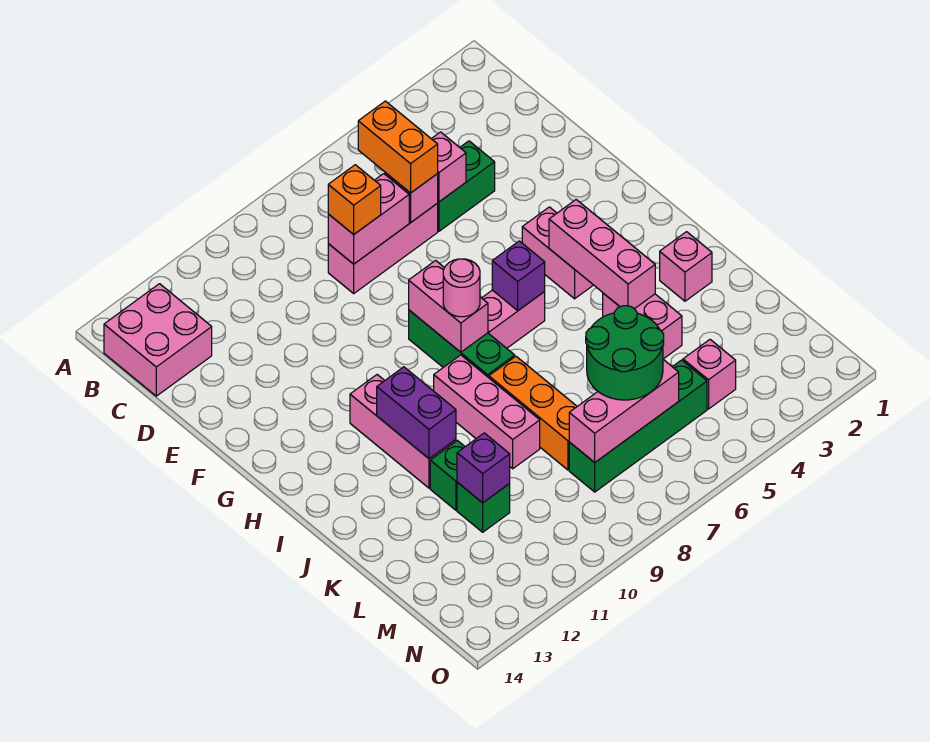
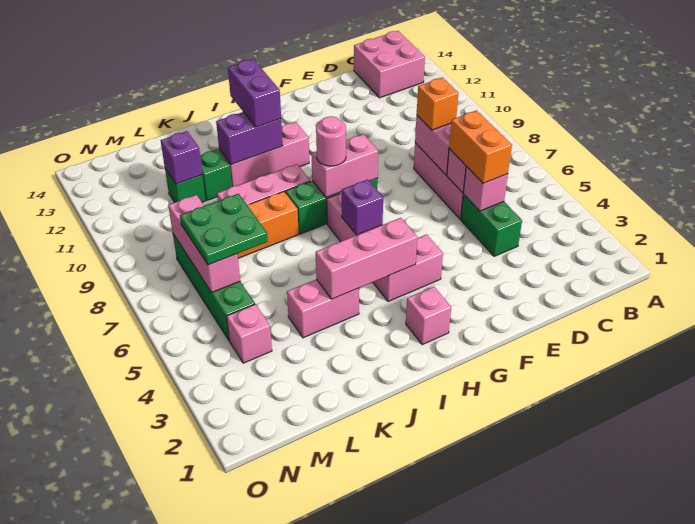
orange 1x2 brick [358,101,438,193] -> orange 1x2 brick turned to [449,110,512,183]
none -> purple 1x2 brick [228,59,281,127]
pink 1x1 brick [660,232,712,301] -> pink 1x1 brick moved to [406,287,451,345]
green 2x2 round brick [586,306,664,400] -> green 2x2 plate [180,194,268,265]

